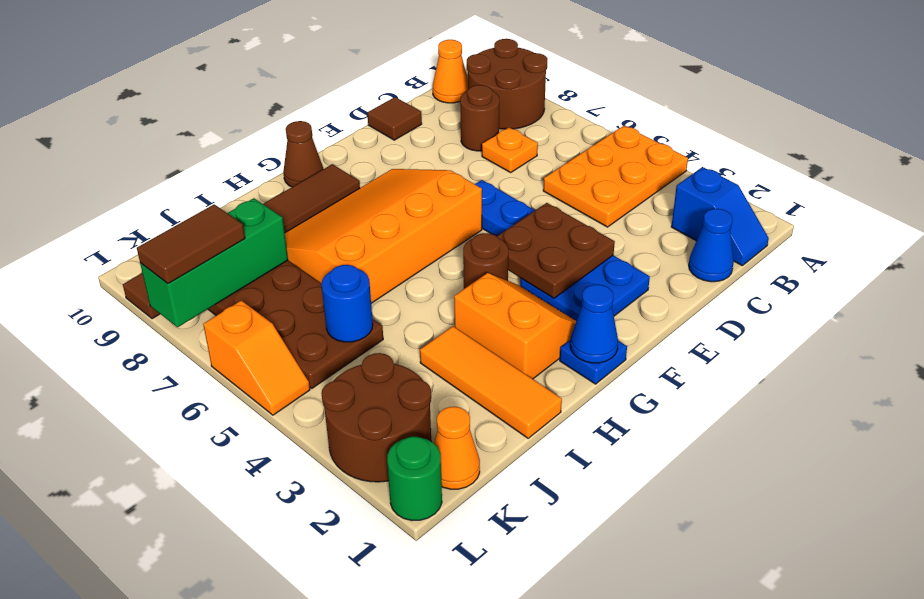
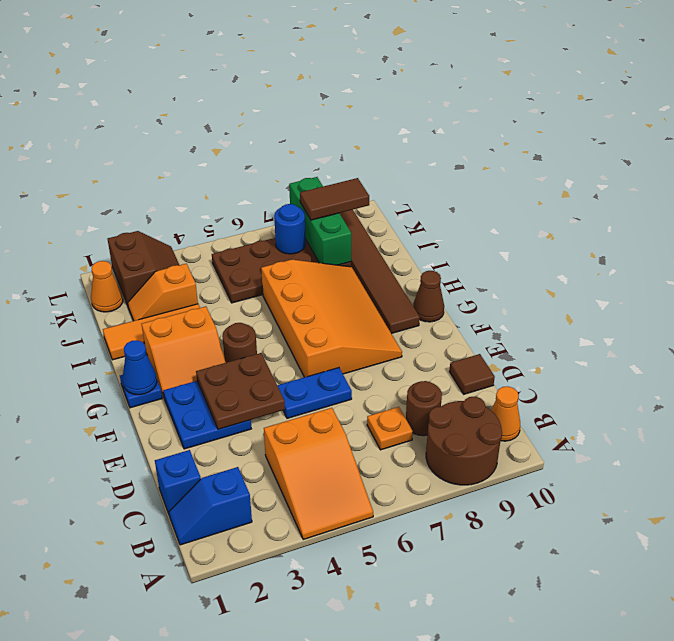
orange 2x3 plate [543,126,688,227] -> orange 2x3 slope [264,408,373,539]
blue 1x1 cone [689,209,734,282] -> blue 1x1 brick [155,450,201,513]
blue 1x1 round brick [322,265,373,342] -> blue 1x1 round brick moved to [274,204,306,254]
brown 2x2 round brick [322,353,431,482] -> brown 2x2 slope [108,231,179,305]
brown 1x2 tile [137,204,245,284] -> brown 1x2 tile turned to [300,178,369,220]
green 1x1 round brick [387,437,442,520] -> none
orange 1x2 slope [203,301,310,415] -> orange 1x2 slope moved to [128,264,198,321]

